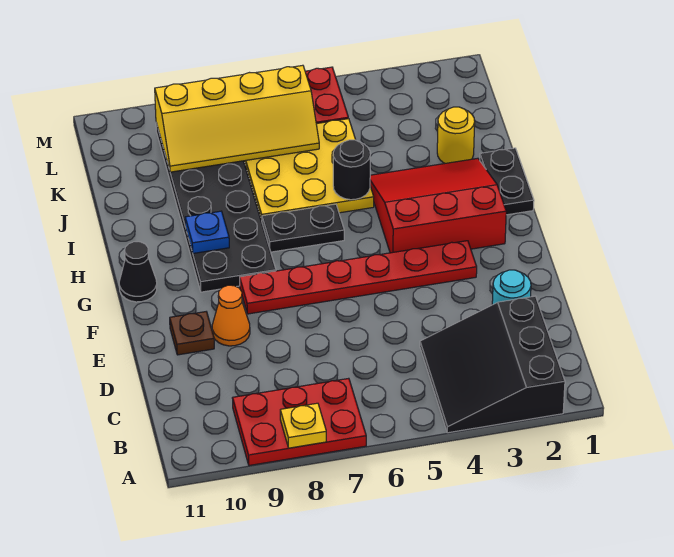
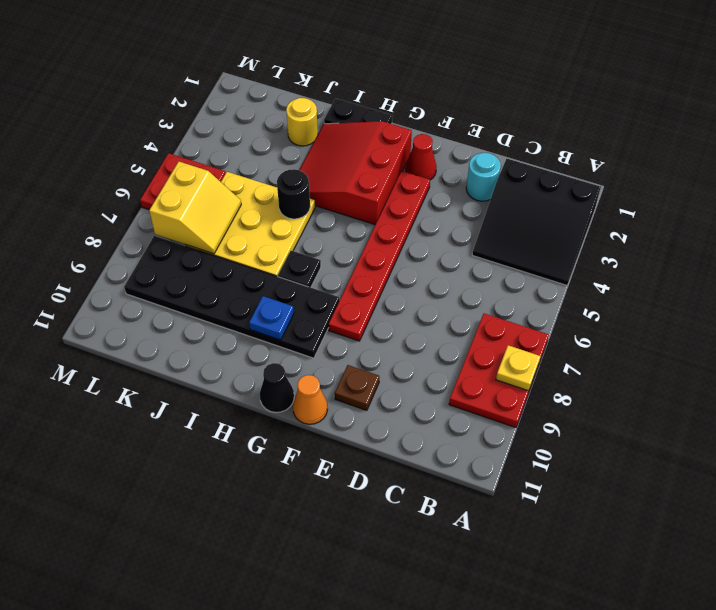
orange 1x1 cone [212,285,250,346] -> orange 1x1 cone moved to [293,375,328,424]
none -> red 1x1 cone [406,134,436,180]
black 1x2 plate [262,204,344,252] -> black 1x1 plate [278,251,321,287]
yellow 2x4 slope [155,65,319,172] -> yellow 2x2 slope [149,162,241,254]

